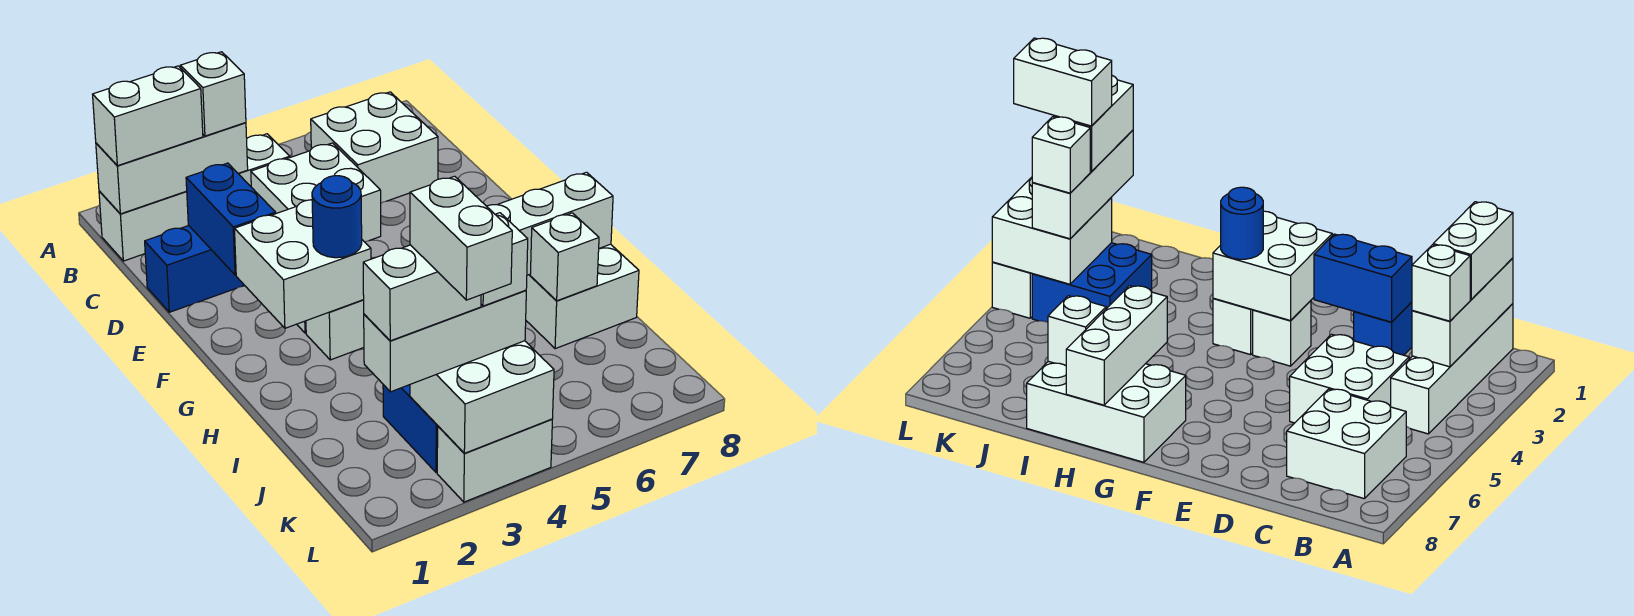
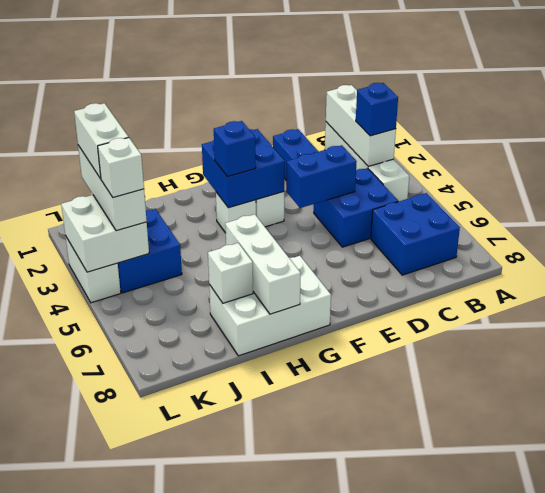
white 1x2 brick [93,66,203,166] -> none
white 1x1 brick [181,52,246,136] -> blue 1x1 brick [356,83,398,136]
white 2x2 brick [311,92,438,203] -> blue 2x2 brick [371,193,460,275]
white 2x2 brick [251,143,381,242] -> blue 2x2 brick [314,168,398,247]
blue 1x2 brick [186,163,276,275] -> blue 1x2 brick moved to [286,145,357,208]
white 2x2 brick [235,200,371,328] -> blue 2x2 brick [202,129,285,208]
blue 1x1 round brick [312,176,362,258] -> blue 1x1 brick [214,121,256,177]
white 1x2 brick [410,176,512,300] -> none

